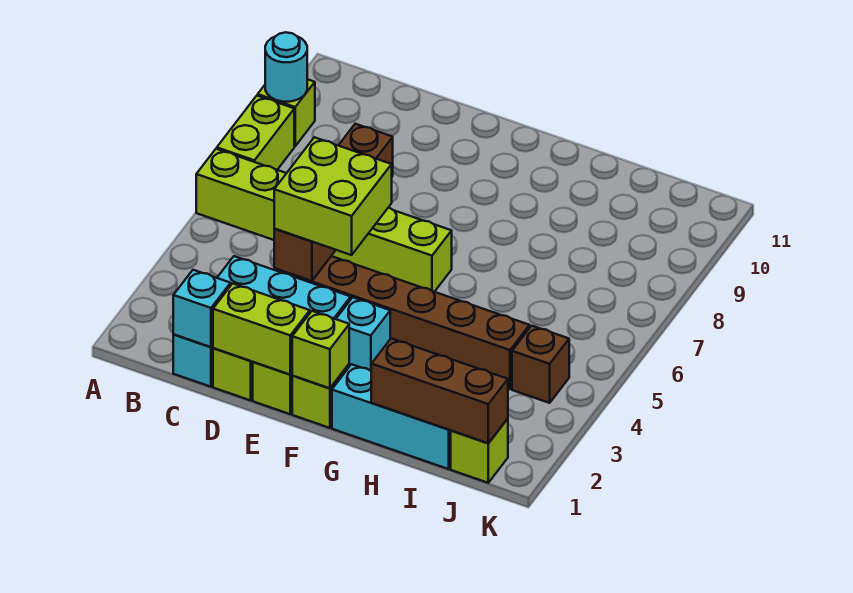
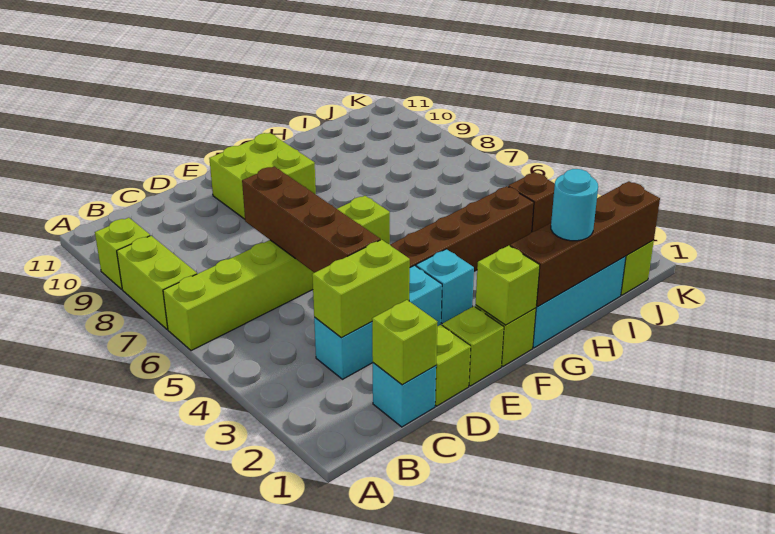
cyan 1x1 round brick [265,32,307,102] -> cyan 1x1 round brick moved to [551,169,598,241]
cyan 1x1 brick [173,270,231,347] -> lime 1x1 brick [372,300,437,385]
lime 1x2 brick [213,284,310,374] -> lime 1x2 brick moved to [312,240,410,338]
lime 2x2 brick [274,137,392,255] -> lime 2x2 brick moved to [209,133,316,219]
brown 1x3 brick [371,339,508,443] -> brown 1x4 brick [510,182,660,306]

